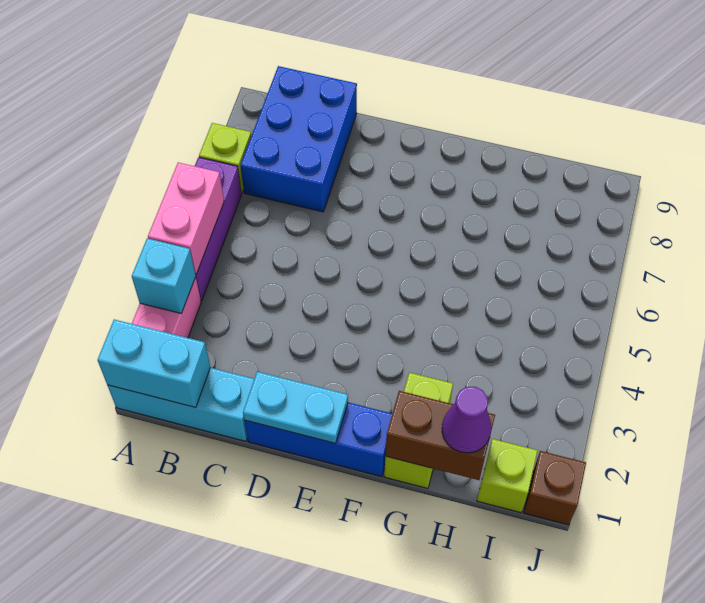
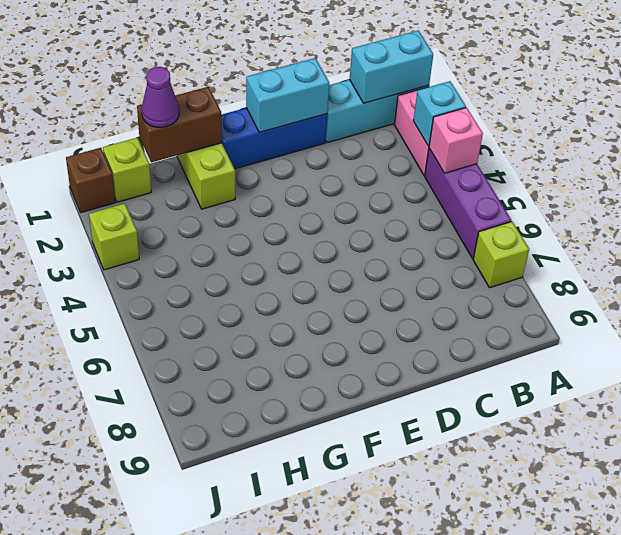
pink 1x2 brick [148,162,224,274] -> pink 1x1 brick [429,108,483,173]
blue 2x3 brick [240,66,357,212] -> none
cyan 1x2 plate [243,372,348,443] -> cyan 1x2 brick [246,58,329,132]
none -> lime 1x1 brick [89,203,139,270]

